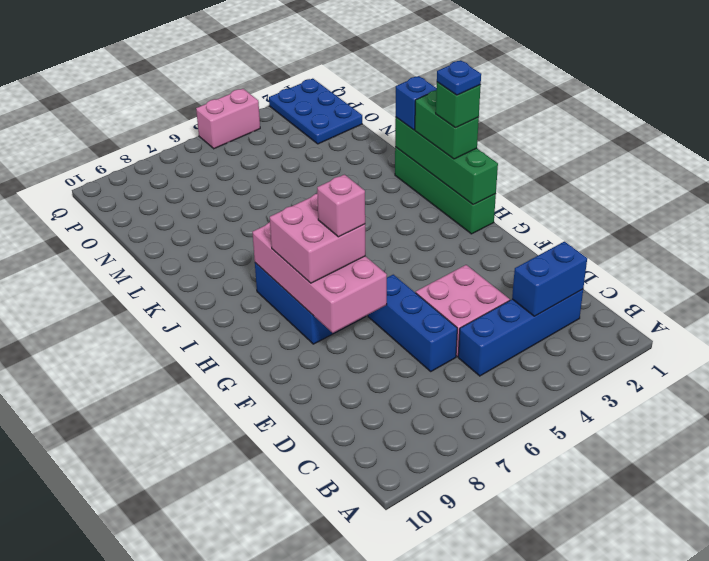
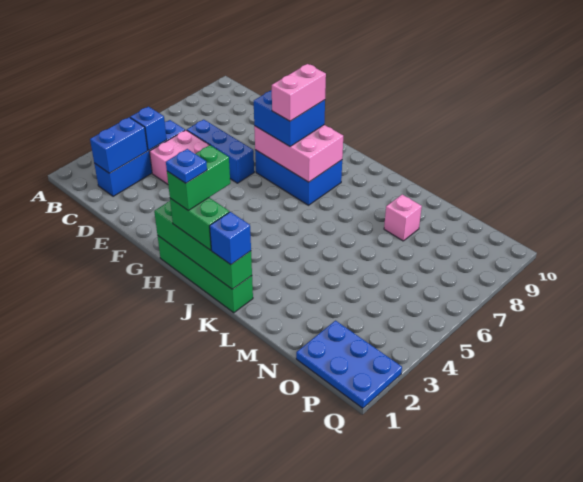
none -> blue 1x1 brick [130,107,167,150]
pink 2x4 brick [252,222,387,333] -> pink 2x3 brick [254,125,343,182]
pink 2x2 brick [270,194,365,283] -> blue 2x2 brick [254,90,325,146]
pink 1x1 brick [317,175,365,237] -> pink 1x1 brick moved to [384,195,422,241]
green 1x1 brick [436,82,481,128] -> green 1x2 brick [167,145,230,210]
pink 1x2 brick [196,89,260,149] -> pink 1x2 brick moved to [272,64,326,121]

